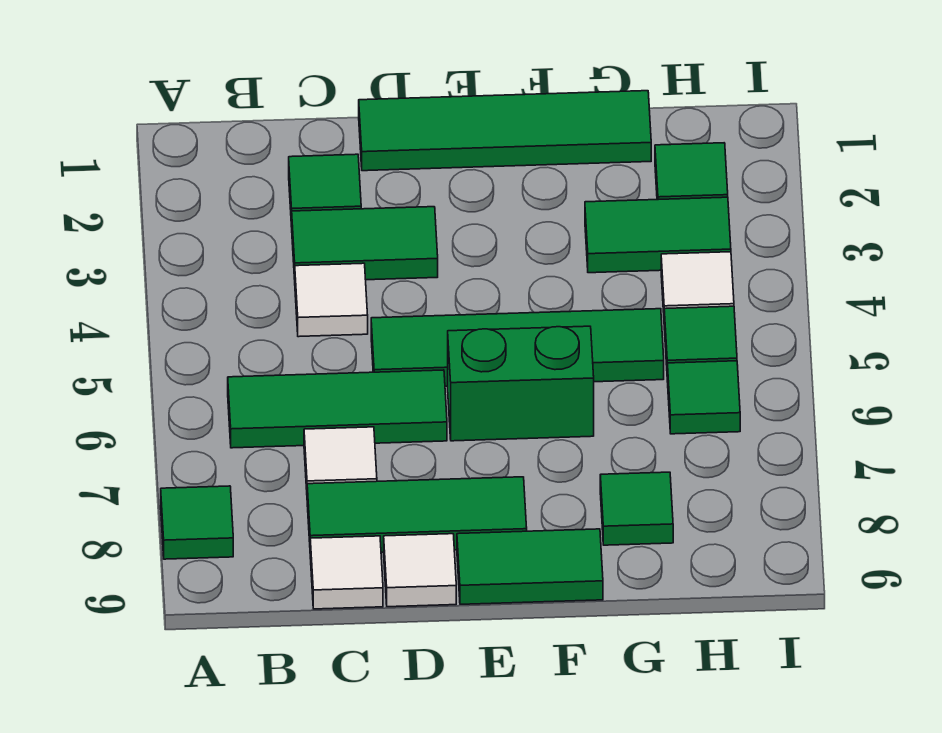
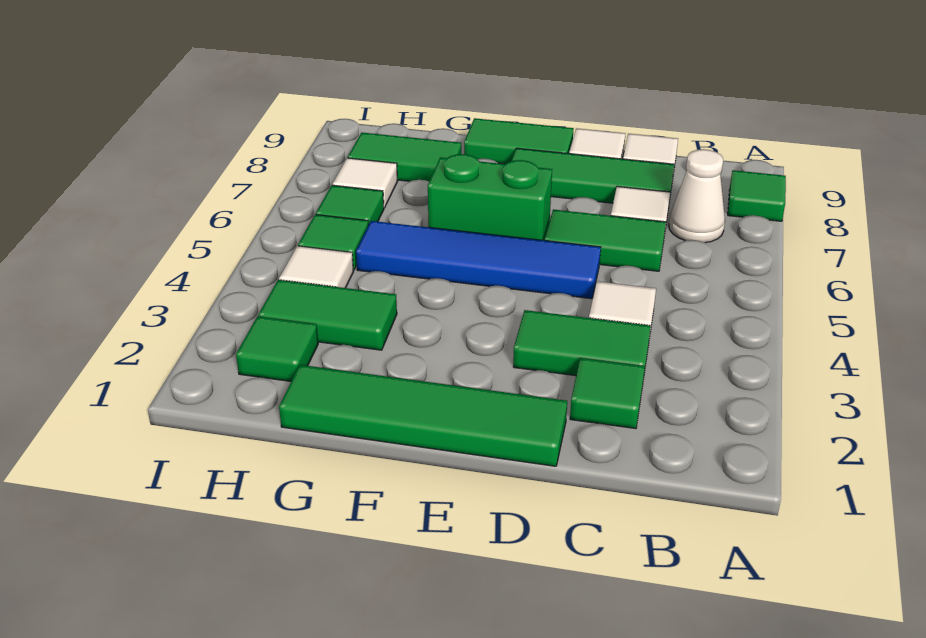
green 1x3 tile [228,370,447,448] -> green 1x2 tile [545,209,666,271]
none -> white 1x1 cone [669,149,725,243]
green 1x4 tile [371,309,664,386] -> blue 1x4 tile [356,221,601,299]
green 1x1 tile [600,472,673,545] -> green 1x2 tile [348,133,461,181]
none -> white 1x1 tile [332,158,398,208]

